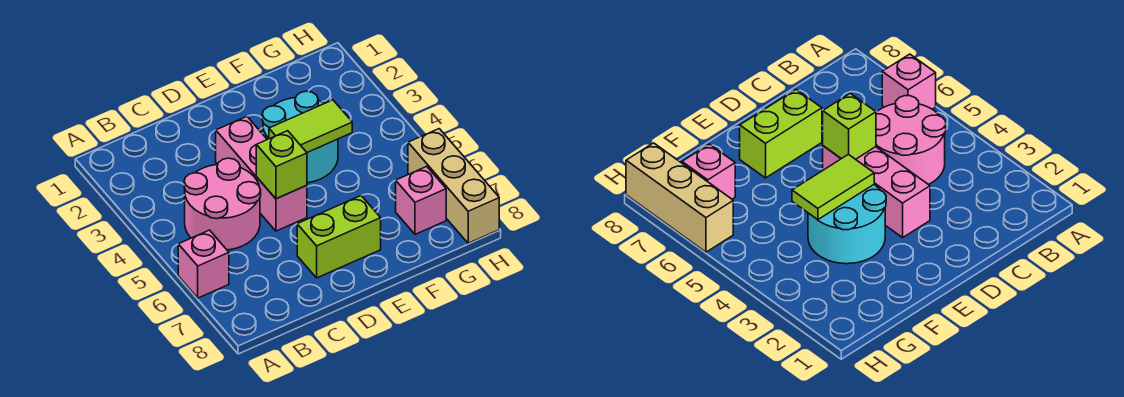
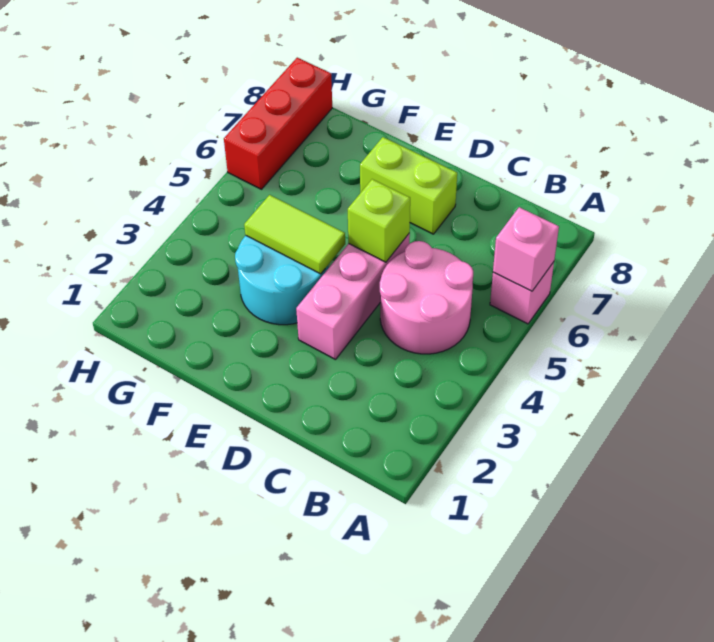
pink 1x1 brick [396,167,446,234] -> pink 1x1 brick moved to [493,207,559,291]
tan 1x3 brick [408,129,499,243] -> red 1x3 brick [224,58,332,189]

